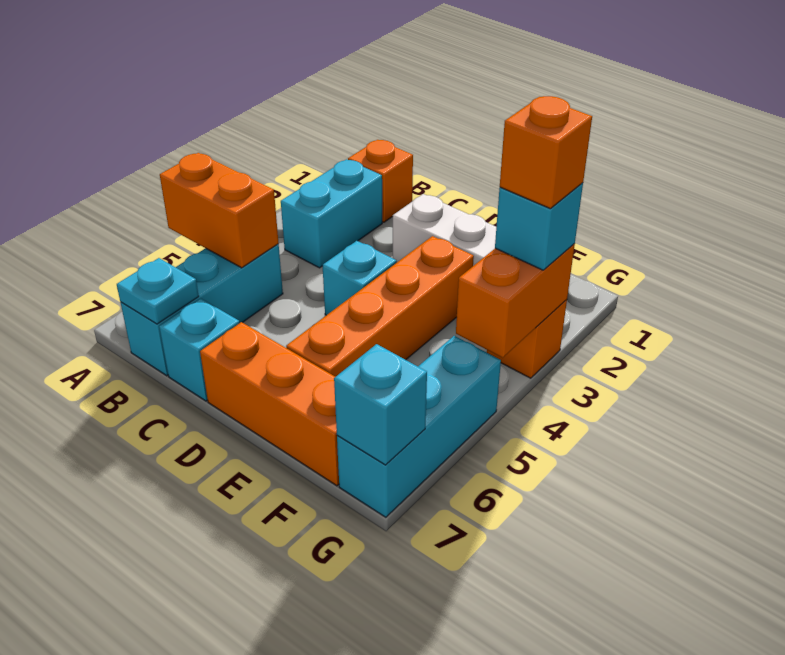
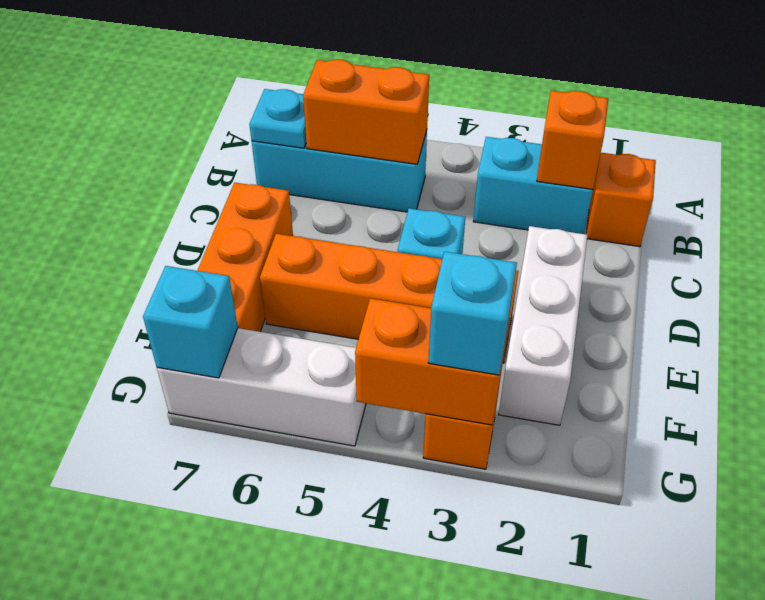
orange 1x2 brick [160,153,279,268] -> orange 1x2 brick turned to [303,60,429,164]
cyan 1x1 brick [159,298,240,401] -> none
orange 1x1 brick [500,96,592,209] -> orange 1x1 brick moved to [537,91,608,189]
cyan 1x3 brick [337,336,501,517] -> white 1x3 brick [157,328,366,446]

